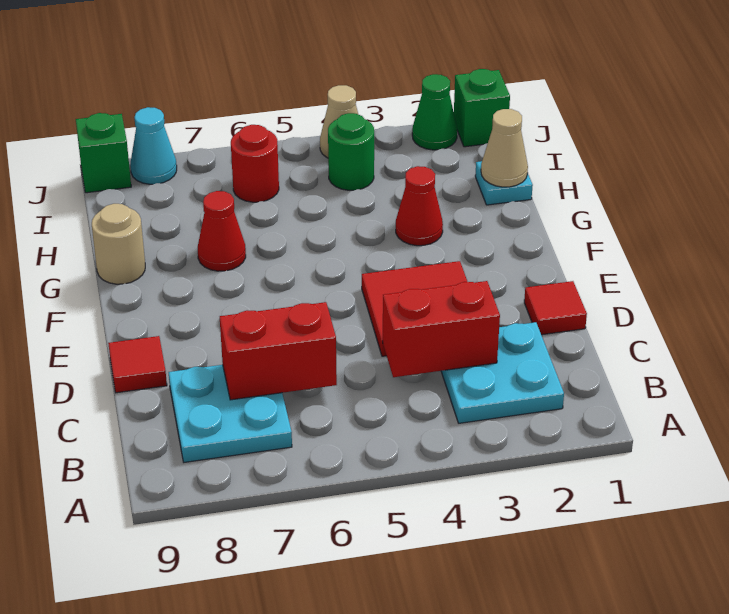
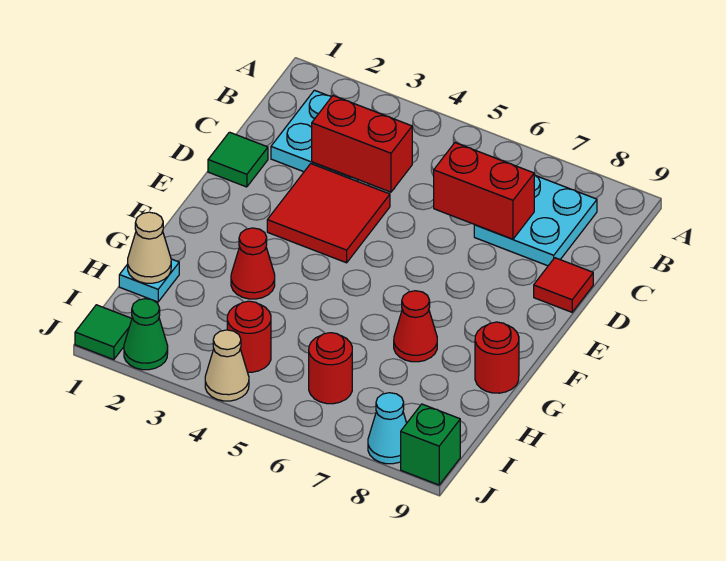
red 1x1 tile [524,281,587,335] -> green 1x1 tile [208,132,268,187]
tan 1x1 round brick [92,204,145,284] -> red 1x1 round brick [475,322,519,393]
green 1x1 round brick [328,113,374,190] -> red 1x1 round brick [227,301,271,372]
green 1x1 brick [454,69,510,147] -> green 1x1 tile [75,305,132,360]

